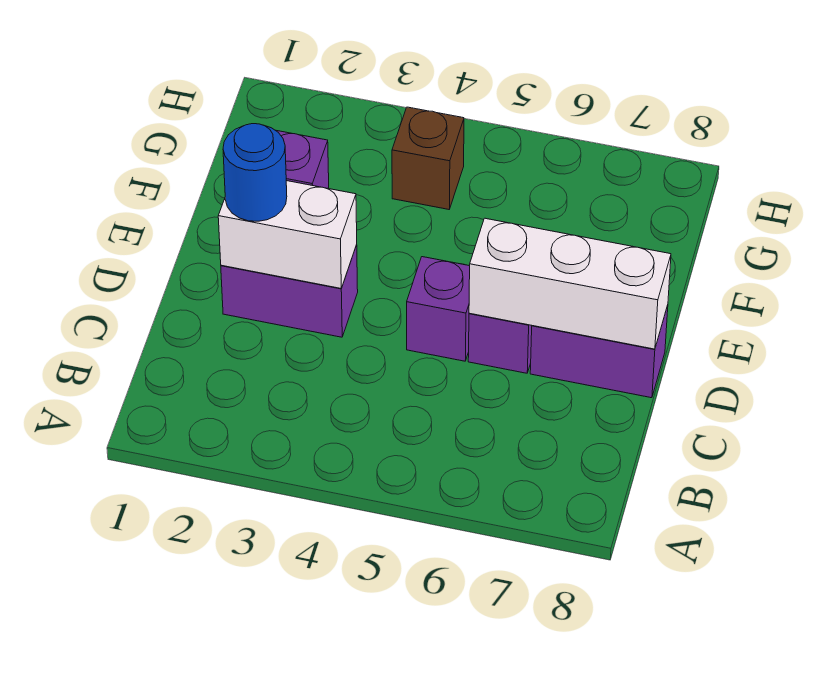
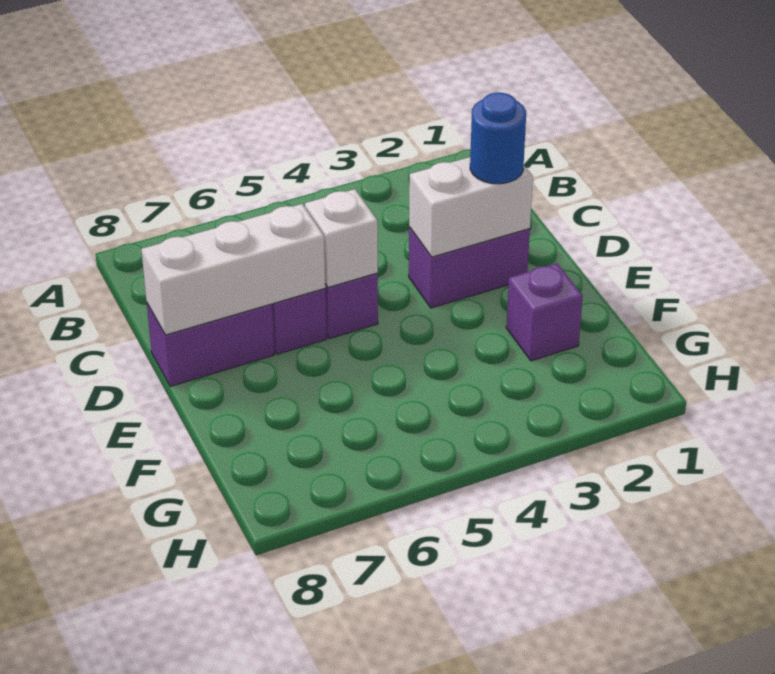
none -> white 1x1 brick [305,189,378,287]
brown 1x1 brick [392,107,464,209] -> none

